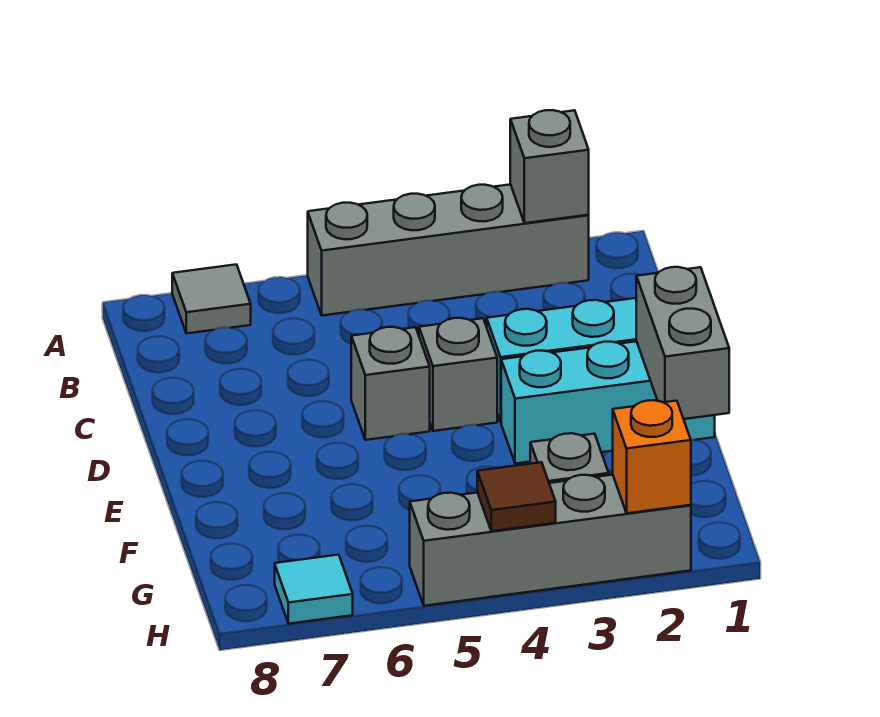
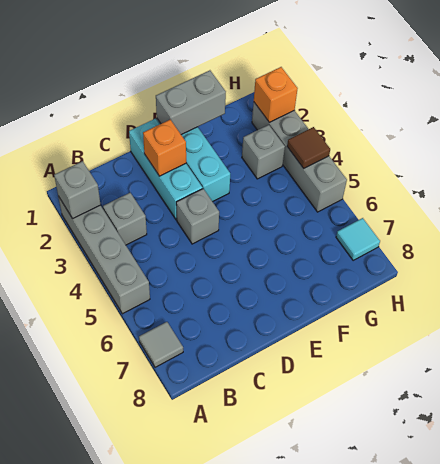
none -> orange 1x1 brick [143,120,186,176]
grey 1x1 brick [351,327,430,440] -> grey 1x1 brick moved to [103,193,147,245]

